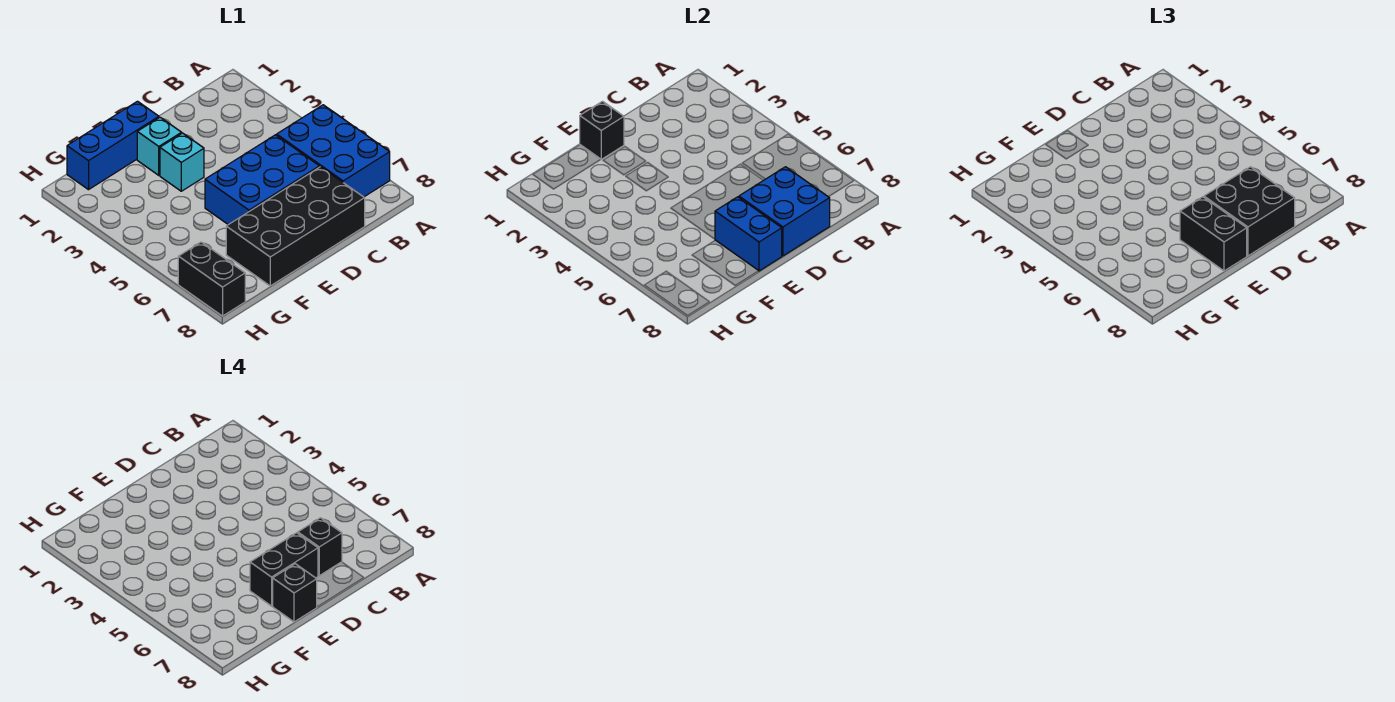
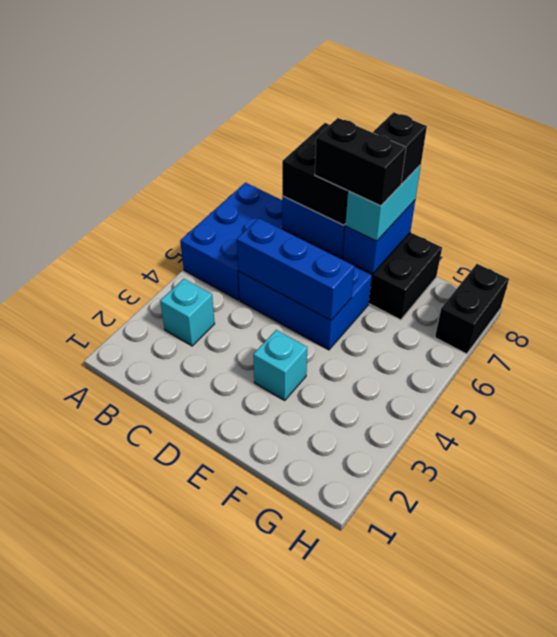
black 1x1 brick [298,518,342,576] -> none
blue 1x3 brick [67,101,159,190] -> blue 1x3 brick moved to [237,218,354,320]
black 1x1 brick [580,101,624,159] -> none
cyan 1x1 brick [137,117,182,175] -> cyan 1x1 brick moved to [160,279,215,346]
black 1x2 brick [1180,197,1247,271] -> cyan 1x2 brick [345,165,421,241]

